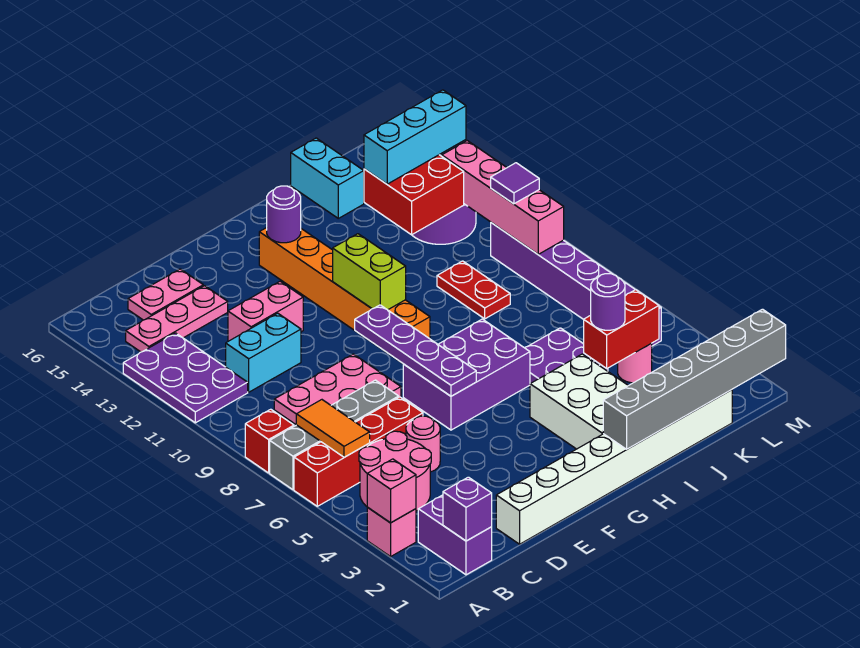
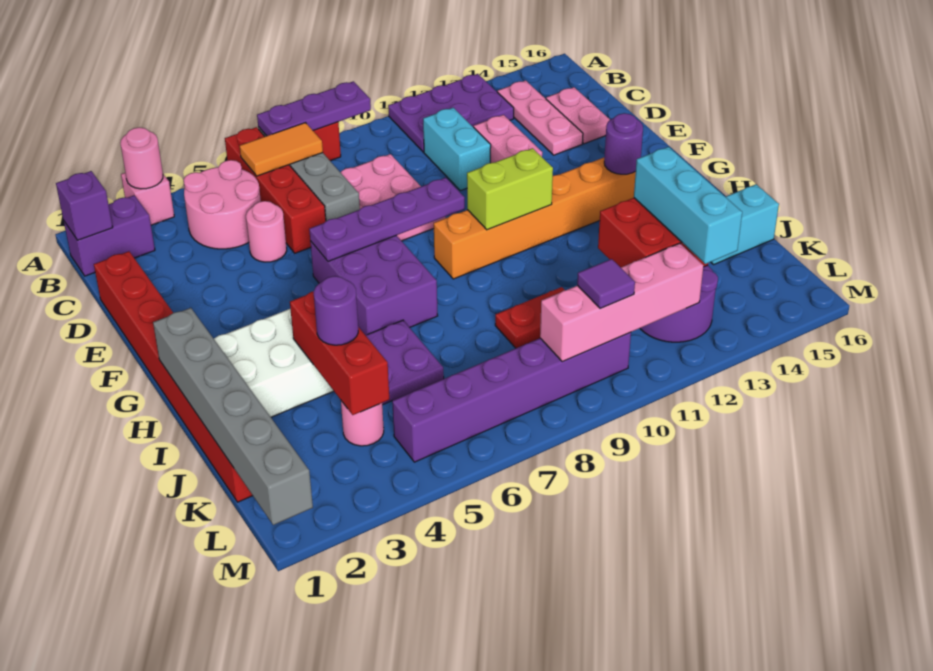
pink 1x1 brick [367,459,416,523] -> pink 1x1 round brick [120,127,163,189]
none -> purple 1x3 plate [257,81,371,136]
white 1x8 brick [496,390,732,544] -> red 1x8 brick [94,251,253,502]
red 1x2 brick [584,290,659,368] -> red 1x3 brick [290,291,389,415]

